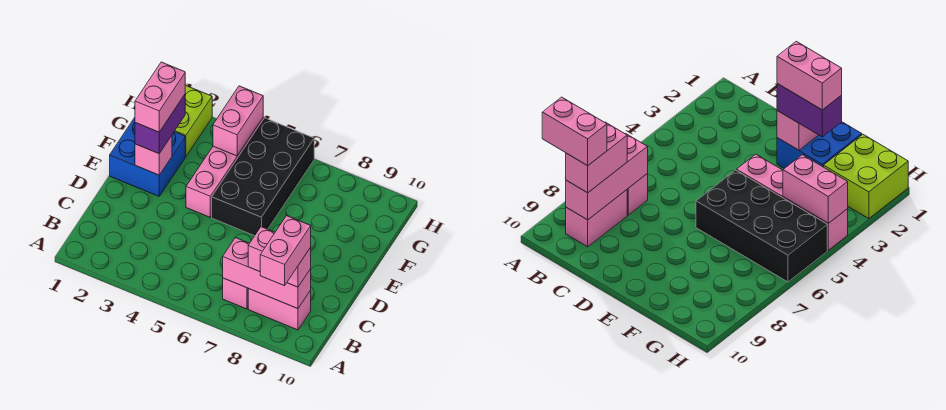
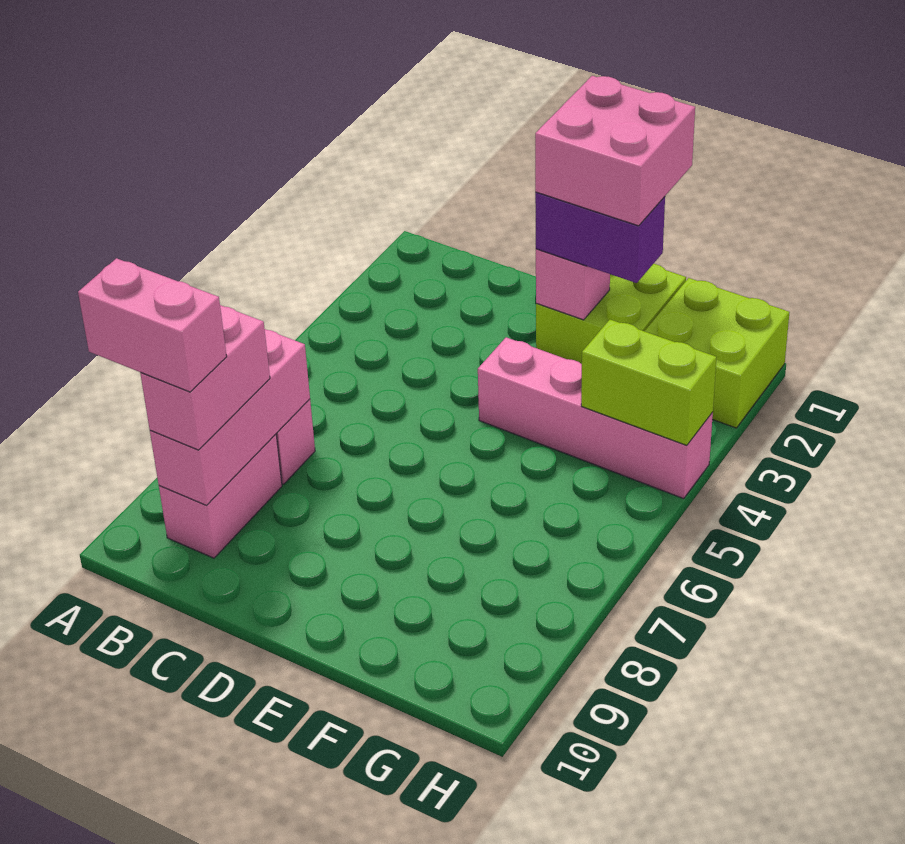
blue 2x2 brick [110,118,185,196] -> lime 2x2 brick [536,264,686,364]
pink 1x2 brick [135,62,185,132] -> pink 2x2 brick [535,76,695,226]
black 2x4 brick [212,118,314,236] -> none
pink 1x2 brick [213,86,263,156] -> lime 1x2 brick [581,320,716,445]

